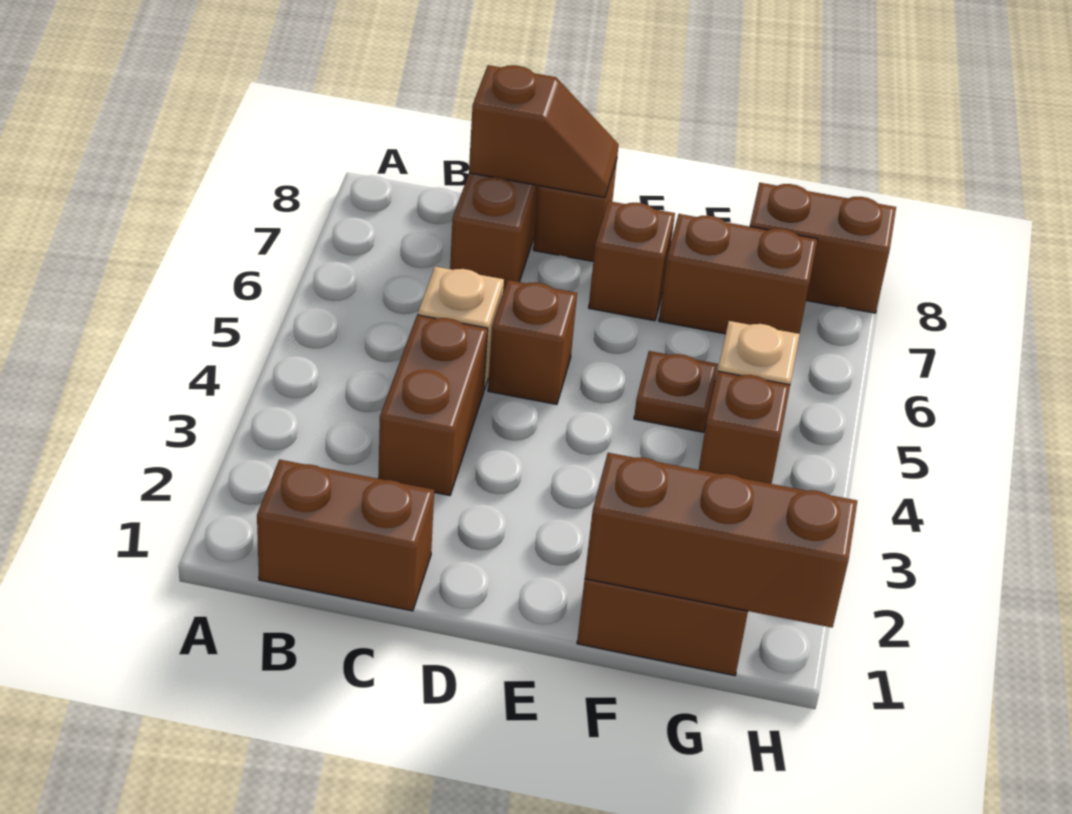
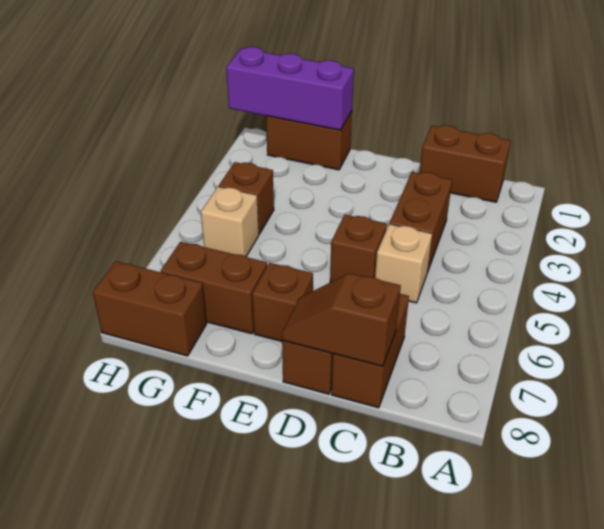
brown 1x3 brick [585,453,857,628] -> purple 1x3 brick [226,47,354,130]
brown 1x1 plate [634,351,718,432] -> none

